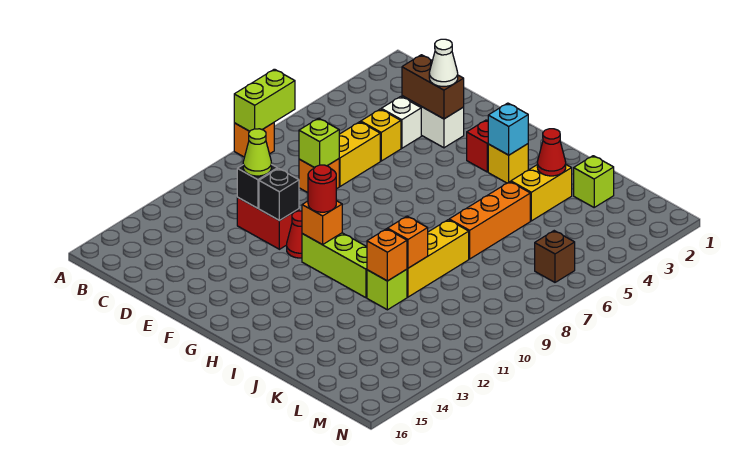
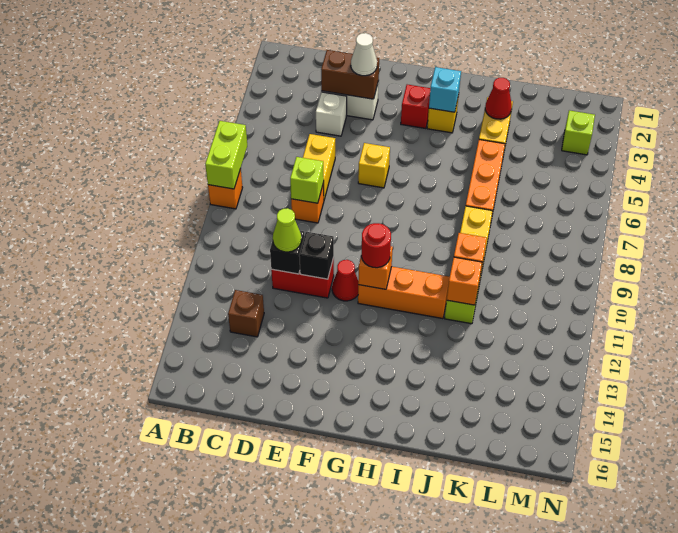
yellow 1x1 brick [361,109,401,161] -> yellow 1x1 brick moved to [358,143,390,188]
lime 1x3 brick [302,233,367,298] -> orange 1x3 brick [358,267,450,319]
lime 1x1 brick [574,156,614,207] -> lime 1x1 brick moved to [562,110,595,155]
brown 1x1 brick [535,231,575,282] -> brown 1x1 brick moved to [228,290,264,337]

